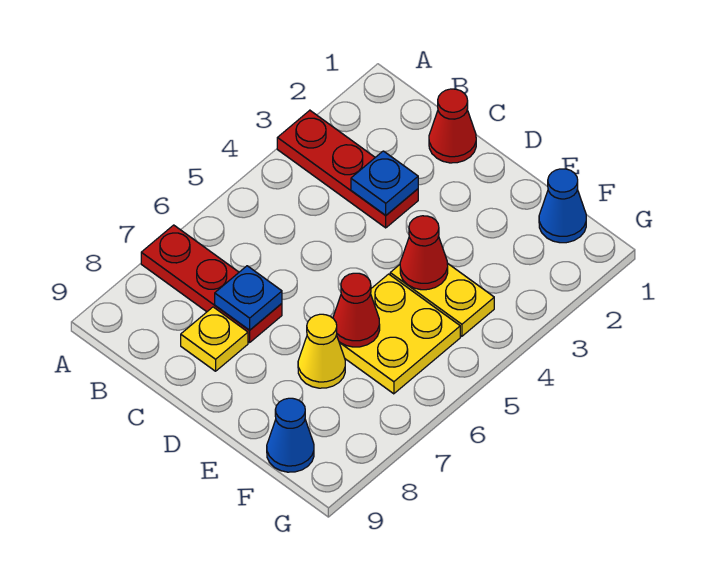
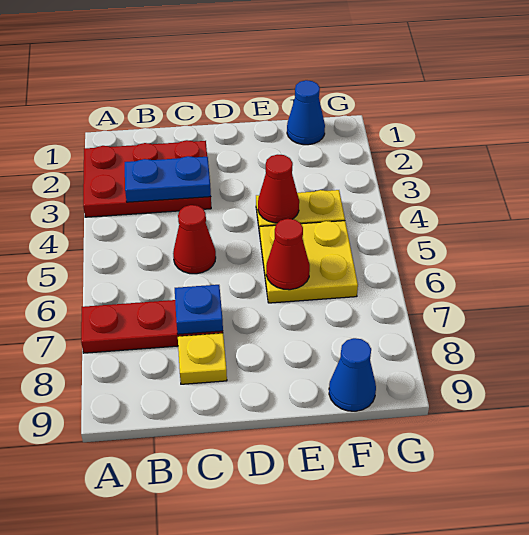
red 1x3 plate [277,110,418,228] -> red 2x3 plate [83,140,211,217]
red 1x1 cone [429,89,476,163] -> red 1x1 cone moved to [173,205,216,274]
blue 1x1 plate [351,151,418,215] -> blue 1x2 plate [125,156,211,202]
yellow 1x1 cone [298,314,345,388] -> none

